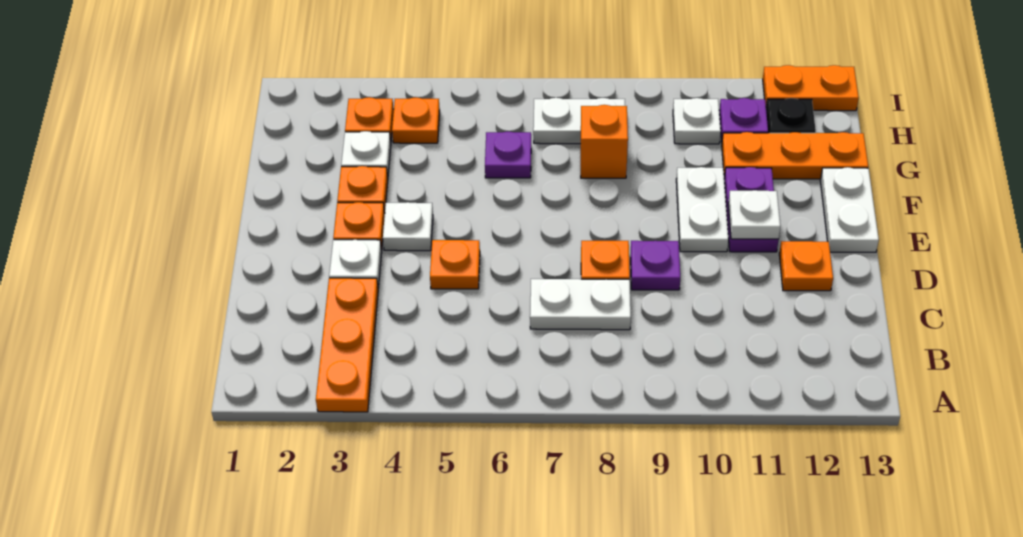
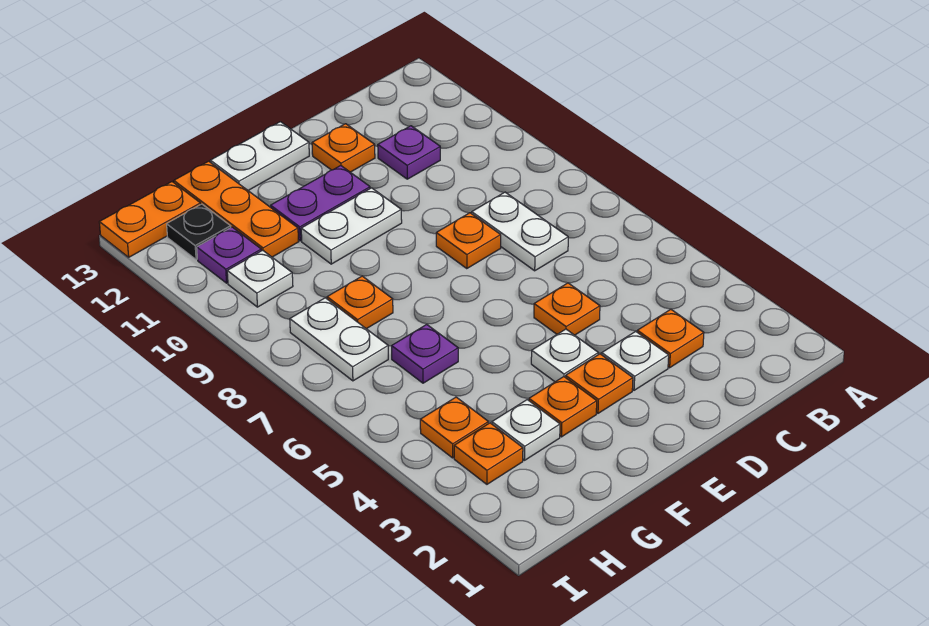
orange 1x3 plate [316,278,378,412] -> orange 1x1 plate [637,309,704,368]
purple 1x1 plate [631,241,680,290] -> purple 1x1 plate moved to [378,126,440,179]
white 1x1 plate [728,190,780,239] -> none
orange 1x1 brick [581,105,628,178] -> orange 1x1 plate [327,276,393,329]
orange 1x2 plate [763,65,859,111] -> orange 1x2 plate turned to [99,182,201,257]

